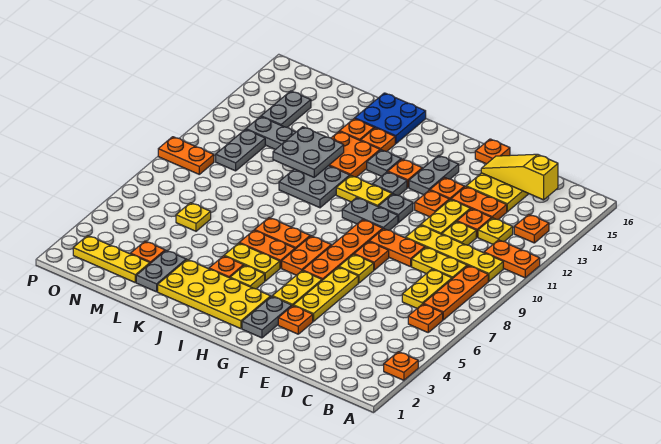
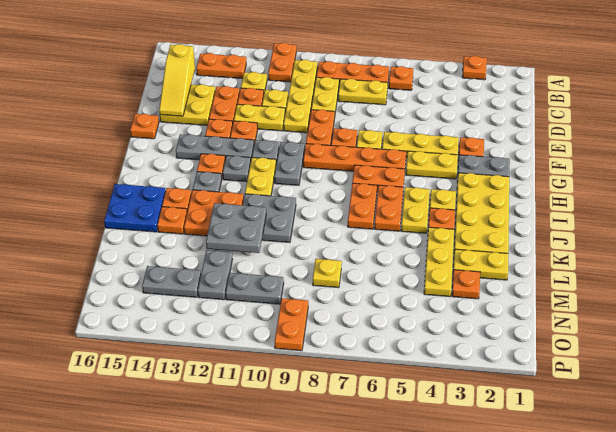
orange 1x1 plate [514,214,549,243] -> orange 1x2 plate [196,53,246,79]
grey 1x2 plate [409,155,459,195] -> grey 1x3 plate [176,134,254,160]
grey 1x2 plate [136,250,186,292] -> yellow 1x2 plate [453,249,508,280]
yellow 1x3 plate [73,236,150,283] -> yellow 1x3 plate moved to [424,227,454,297]
yellow 1x1 plate [176,203,211,231] -> yellow 1x1 plate moved to [313,259,342,288]

